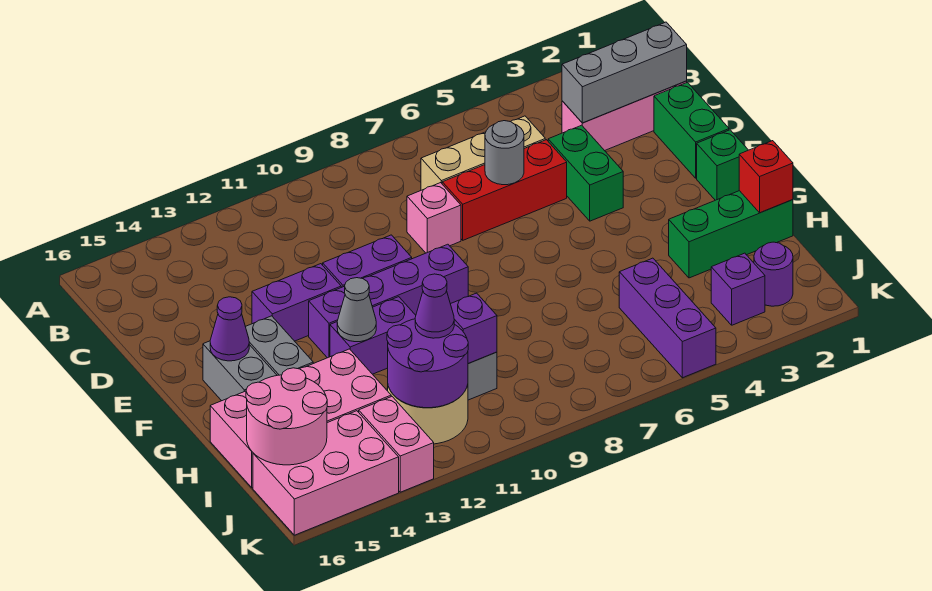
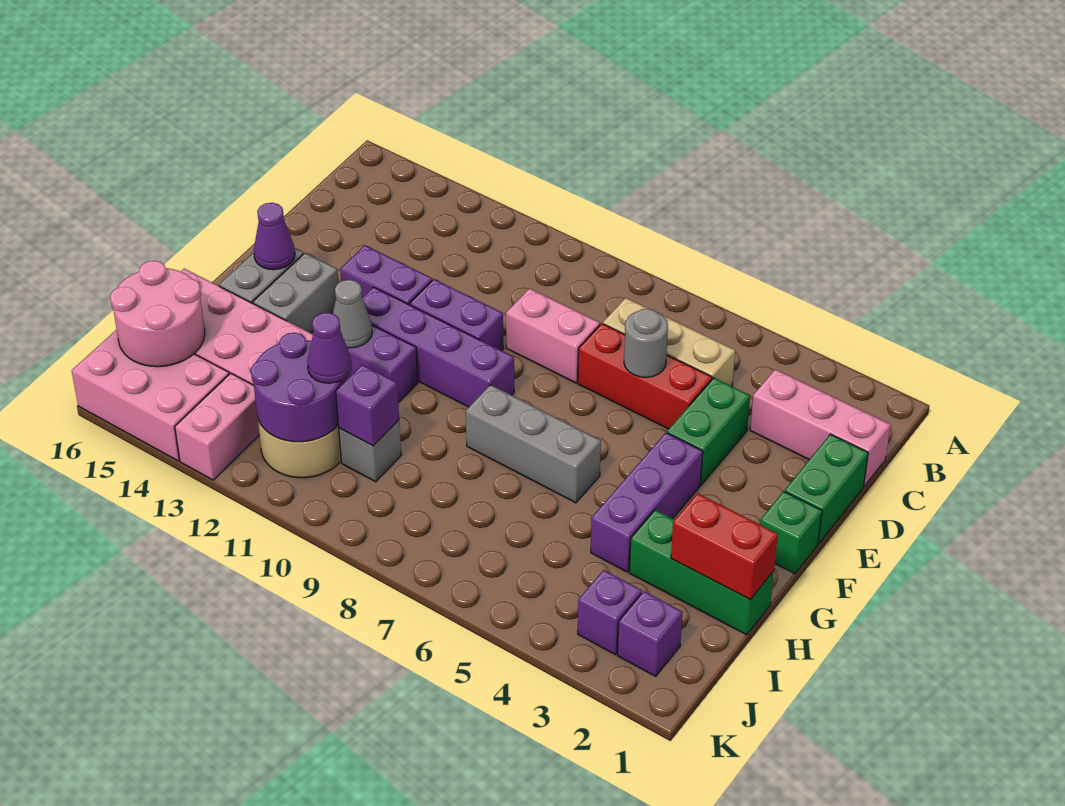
grey 1x3 brick [562,22,687,123] -> grey 1x3 brick moved to [466,385,601,503]
pink 1x1 brick [407,183,461,253] -> pink 1x2 brick [506,288,600,383]
red 1x1 brick [739,141,793,213] -> red 1x2 brick [671,493,778,600]
purple 1x3 brick [619,258,716,378] -> purple 1x3 brick moved to [591,433,703,572]
purple 1x1 round brick [754,242,793,306] -> purple 1x1 brick [617,591,683,676]

